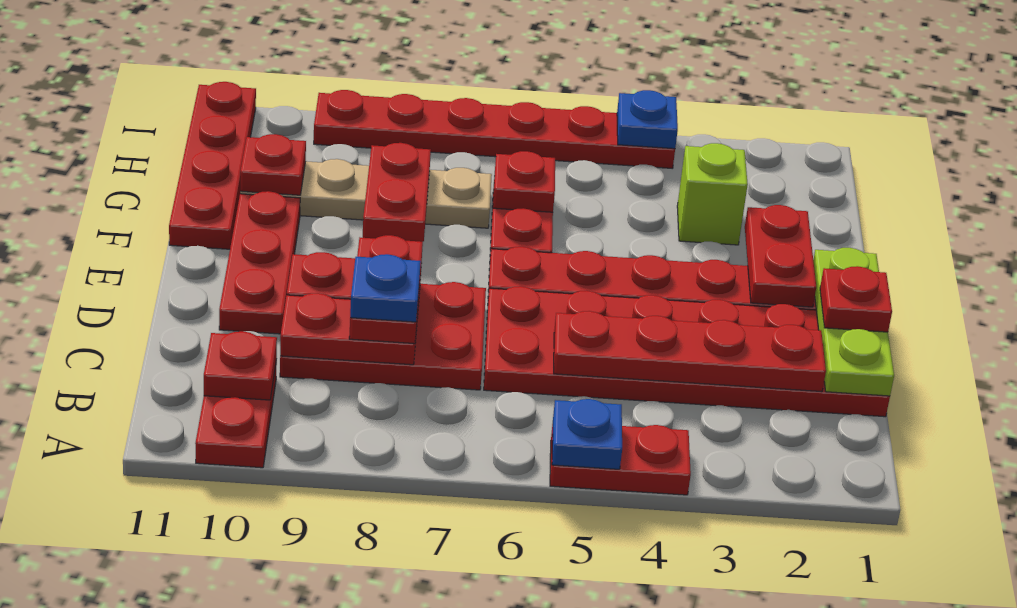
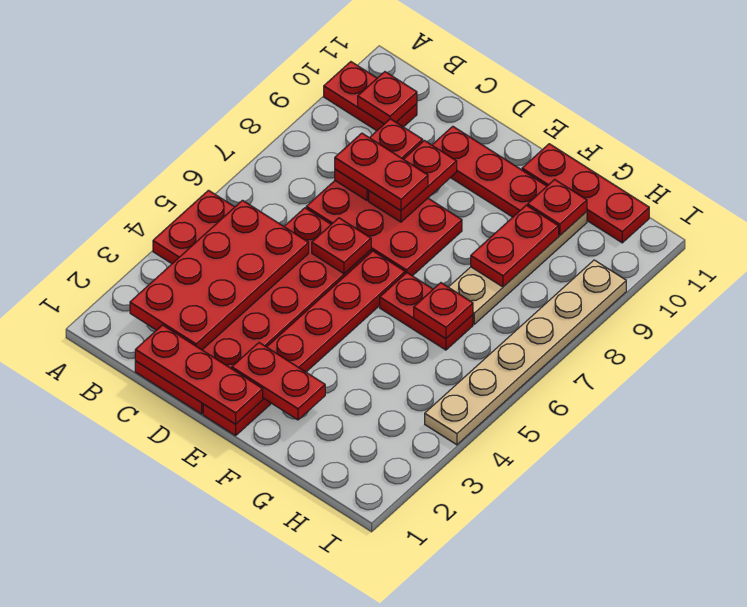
blue 1x1 plate [552,399,622,469] -> none
lime 1x3 plate [813,248,894,396] -> red 1x3 plate [135,325,263,424]
red 1x4 plate [554,311,826,392] -> red 2x4 plate [130,200,309,350]
red 2x3 plate [280,282,486,390] -> red 2x3 plate turned to [306,181,462,276]
blue 1x1 plate [350,254,421,322] -> none
red 1x1 plate [820,266,892,332] -> red 1x1 plate moved to [312,218,371,274]
red 1x2 plate [363,143,431,242] -> red 1x2 plate turned to [471,205,559,287]
red 1x4 plate [169,82,256,249] -> red 1x3 plate [522,144,649,243]
lime 1x1 brick [677,143,748,245] -> none
red 1x6 plate [314,90,675,168] -> tan 1x6 plate [425,260,626,445]
blue 1x1 plate [617,90,678,149] -> none

